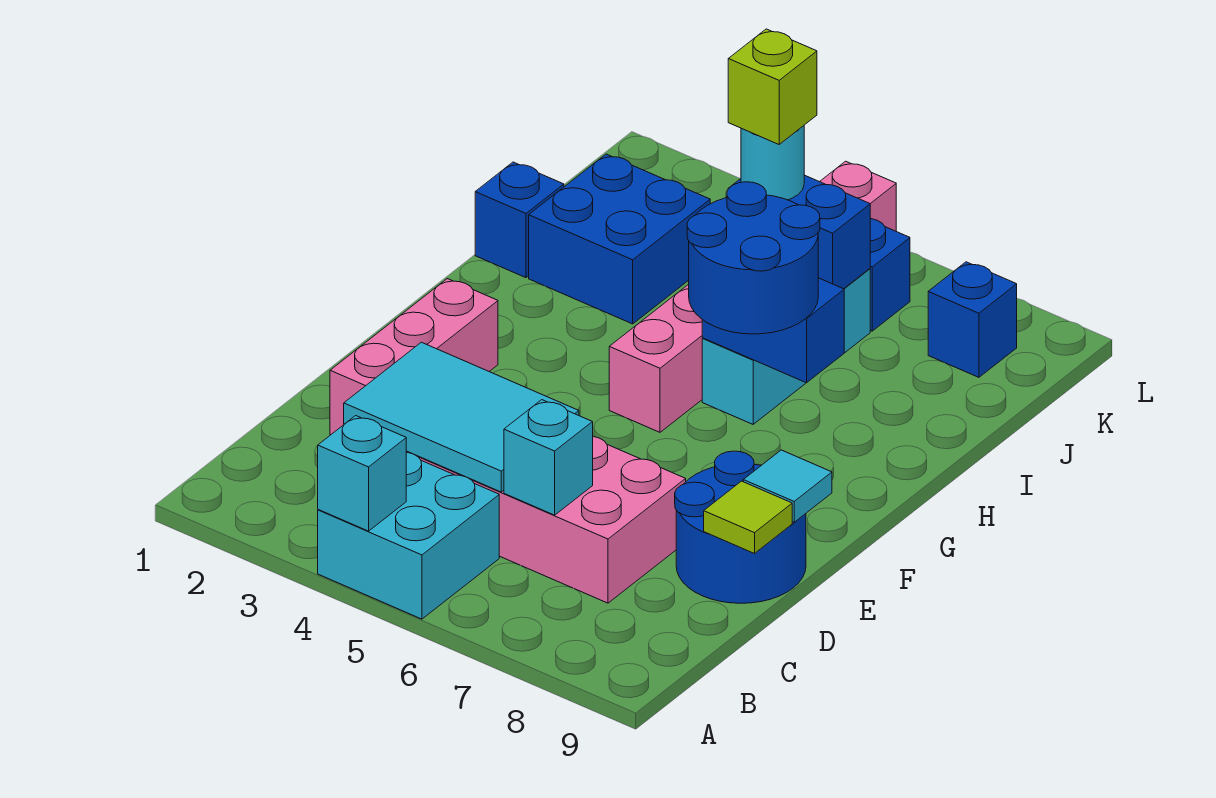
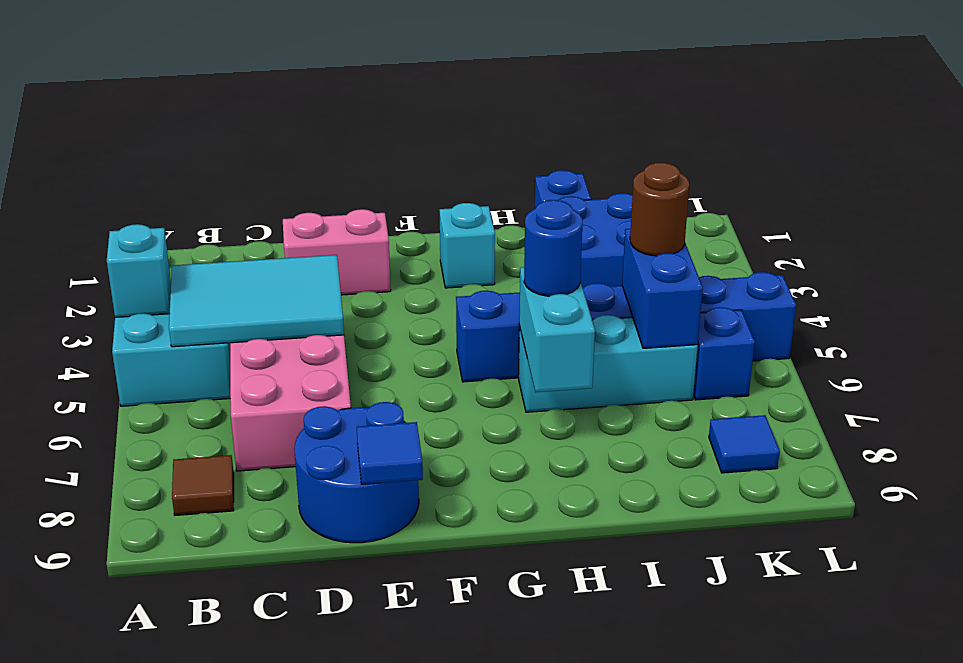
none -> brown 1x1 tile [172,455,234,515]
cyan 2x3 tile [344,342,579,492] -> cyan 2x3 tile turned to [169,255,344,347]
cyan 1x1 brick [504,400,593,515] -> cyan 1x1 brick moved to [440,203,495,288]
pink 1x3 brick [330,279,498,435] -> pink 1x2 brick [283,209,391,295]
lime 1x1 tile [704,481,792,554] -> none
cyan 1x1 tile [743,450,832,522] -> blue 1x1 tile [357,422,423,484]
pink 1x6 brick [609,161,896,432] -> blue 1x6 brick [456,272,796,382]
blue 2x2 round brick [687,182,820,334] -> blue 1x1 round brick [524,200,582,296]
blue 1x2 brick [702,278,844,383] -> cyan 1x2 brick [519,267,595,392]
cyan 1x1 round brick [741,126,804,200] -> brown 1x1 round brick [630,162,689,256]
lime 1x1 brick [728,29,817,144] -> none
blue 1x1 brick [928,262,1017,377] -> blue 1x1 tile [709,415,780,473]

